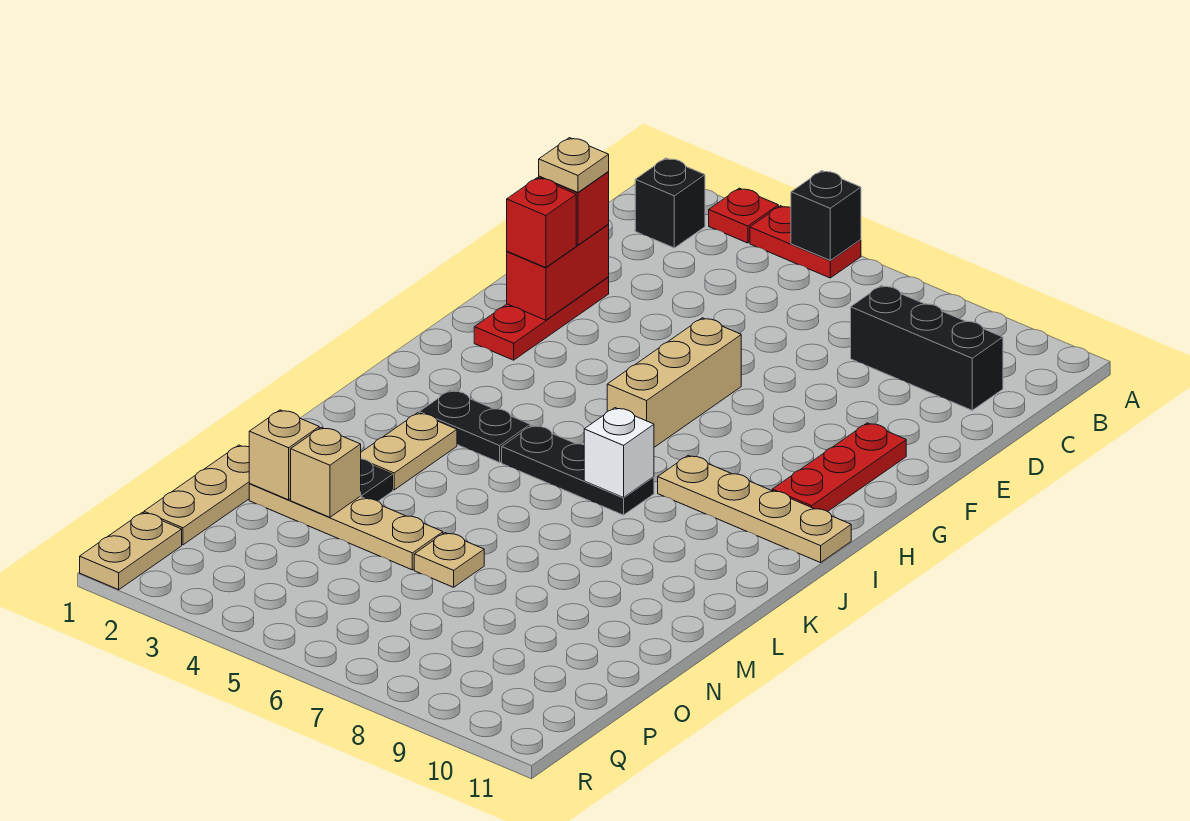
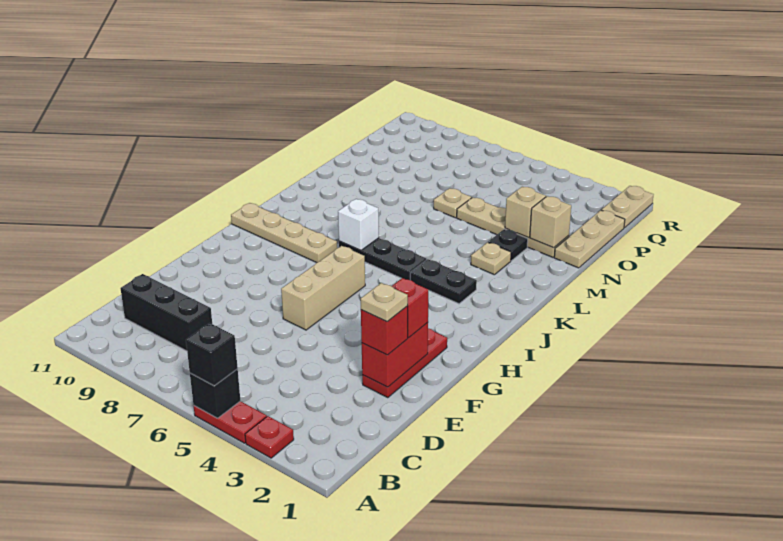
black 1x1 brick [635,158,705,248] -> black 1x1 brick moved to [186,323,238,386]
red 1x3 plate [772,423,906,512] -> none
tan 1x2 plate [361,413,457,490] -> tan 1x1 plate [471,242,511,275]

